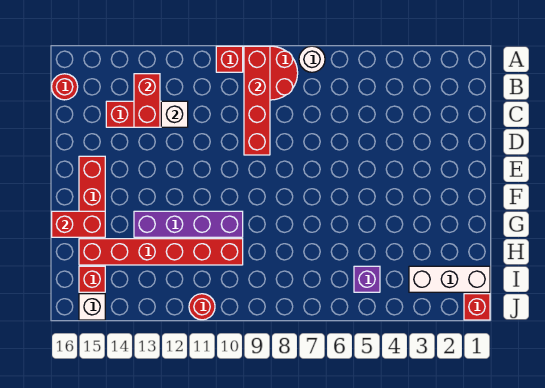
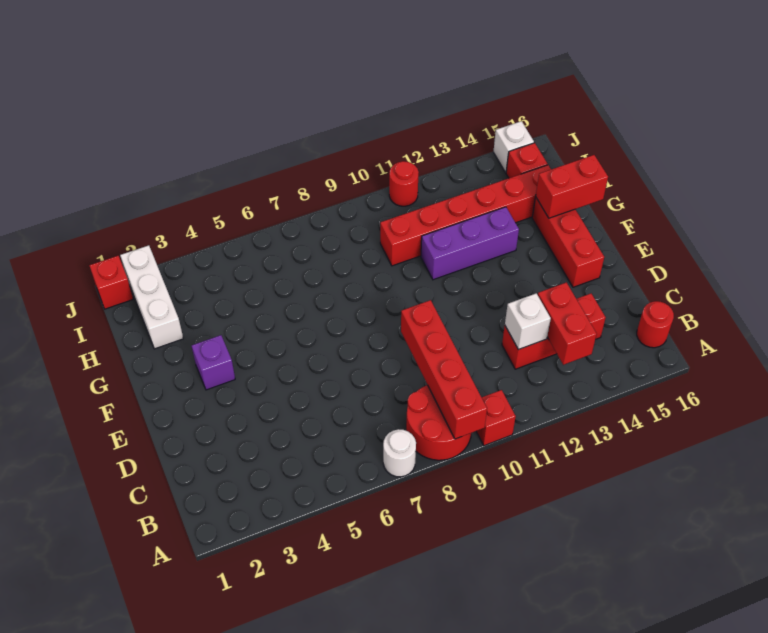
purple 1x4 brick [134,211,243,237] -> purple 1x3 brick [421,207,519,280]
white 1x3 brick [409,266,490,292] -> white 1x3 brick turned to [120,245,183,349]
purple 1x1 brick [354,266,380,292] -> purple 1x1 brick moved to [192,335,235,390]

